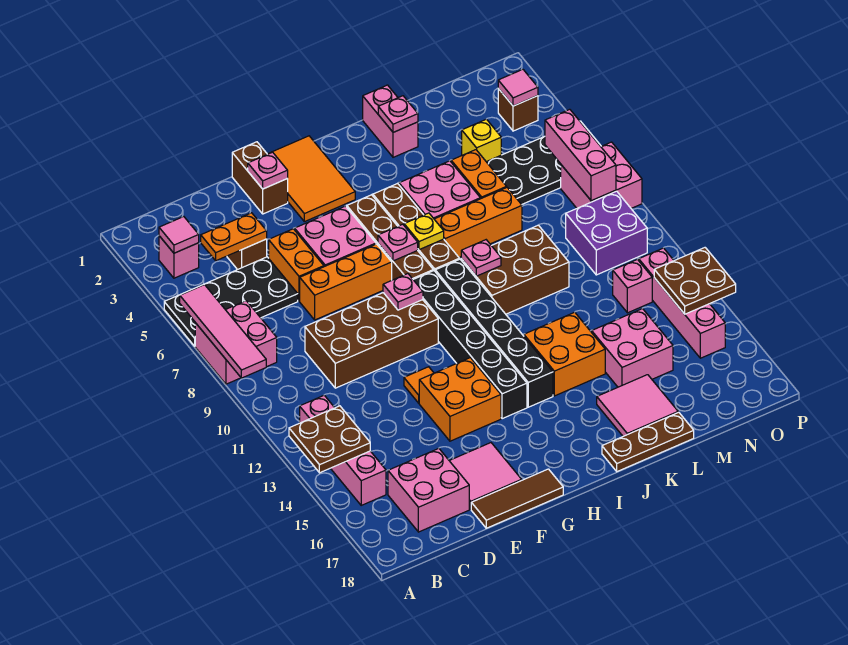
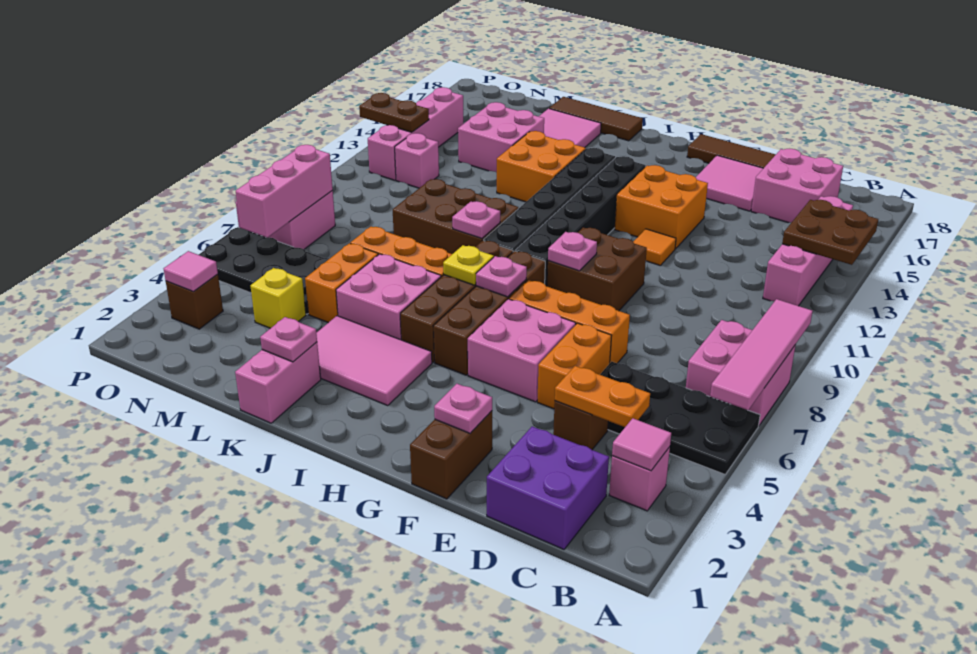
brown 2x4 brick [305,293,438,388] -> brown 2x2 brick [547,228,647,311]
orange 2x3 tile [268,136,355,222] -> none
none -> pink 2x3 tile [316,316,432,406]
brown 1x3 plate [602,412,694,472] -> brown 1x3 tile [549,97,643,141]
purple 2x2 brick [566,191,647,275] -> purple 2x2 brick moved to [487,426,609,549]
brown 2x2 plate [654,248,736,314] -> brown 1x2 plate [359,93,429,132]

